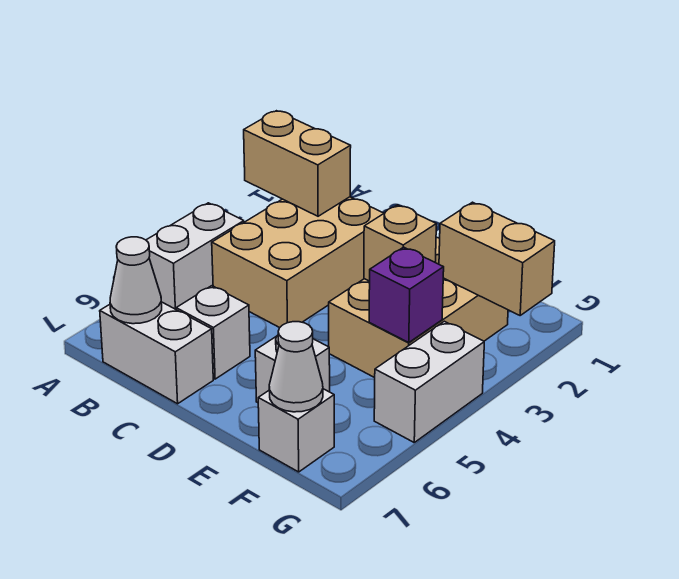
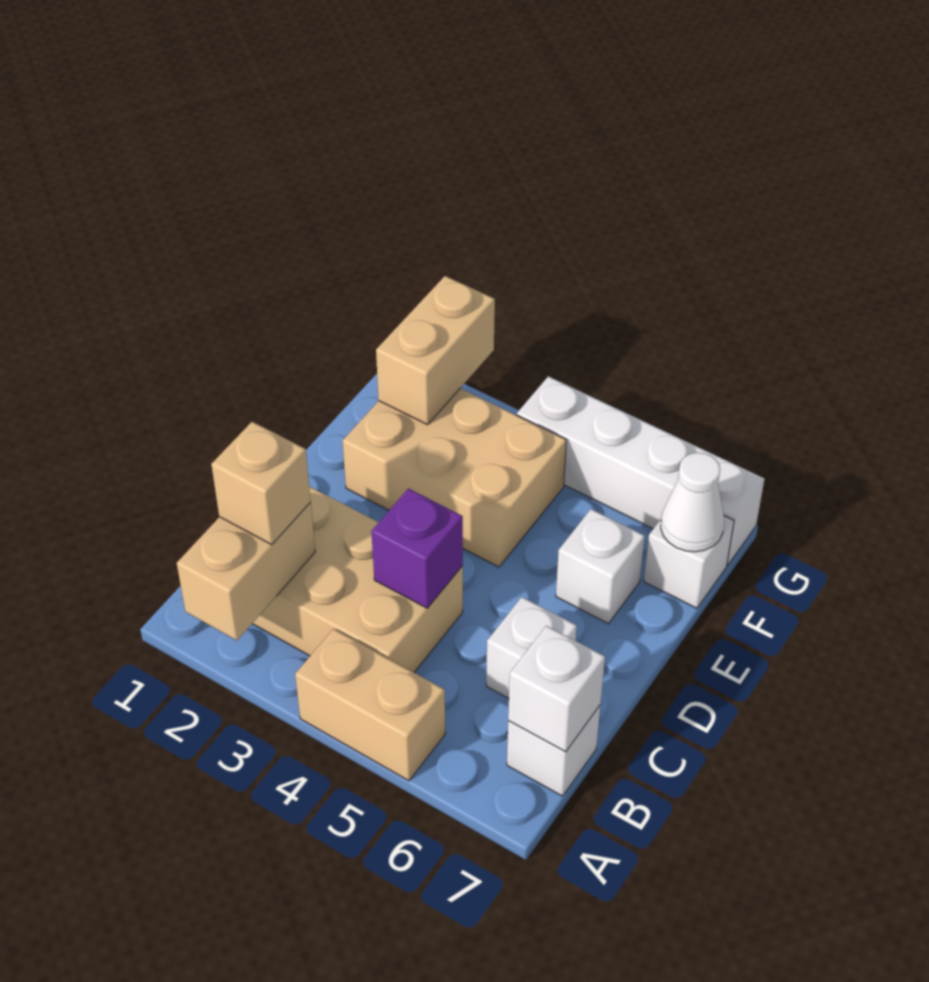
white 1x2 brick [146,203,244,309] -> tan 1x2 brick [295,629,445,781]
white 1x2 brick [100,302,213,404] -> white 1x1 brick [507,706,600,796]
white 1x1 cone [110,237,162,324] -> white 1x1 brick [508,626,605,752]
tan 1x1 brick [364,205,436,281] -> tan 1x1 brick moved to [211,422,311,544]
purple 1x1 brick [369,247,444,342] -> purple 1x1 brick moved to [371,489,463,608]
white 1x2 brick [374,321,484,442] -> white 1x4 brick [517,376,764,565]

